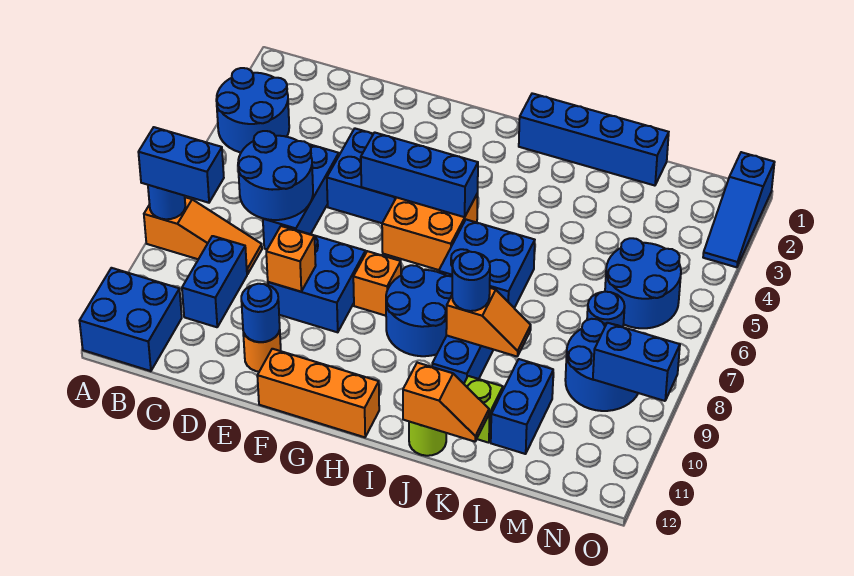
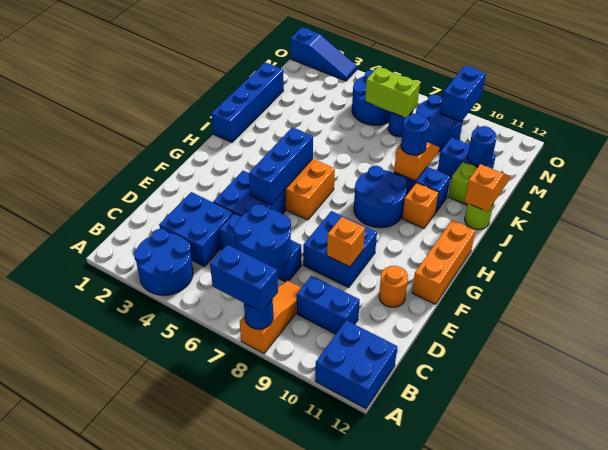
blue 1x2 brick [138,127,224,203] -> blue 1x2 brick turned to [210,245,278,312]
blue 1x1 round brick [241,284,280,342] -> blue 1x1 round brick moved to [468,126,497,166]
orange 1x1 brick [353,251,401,316] -> orange 1x1 brick moved to [402,183,439,228]
blue 2x2 brick [439,220,535,308] -> blue 2x2 brick moved to [159,192,233,267]
none -> lime 1x2 brick [365,67,420,118]

